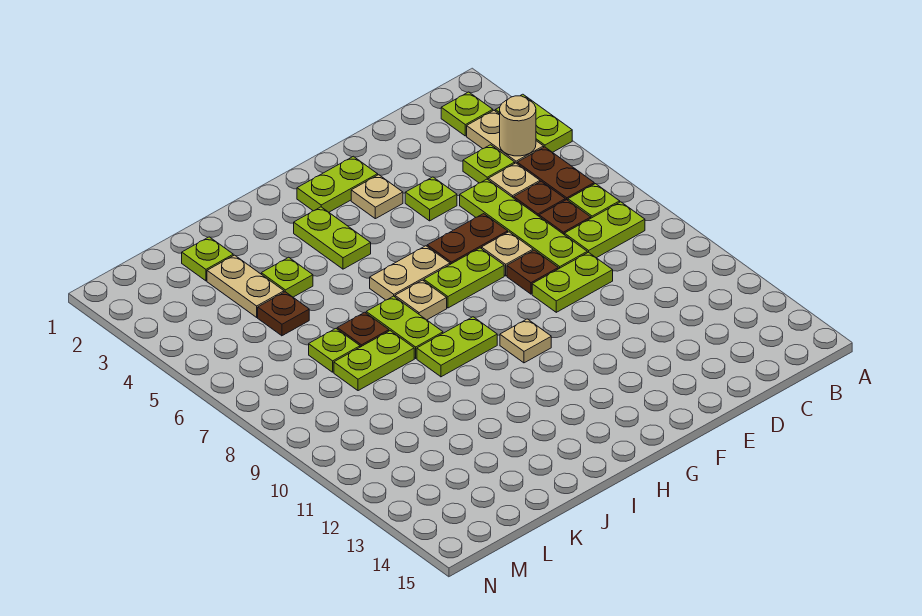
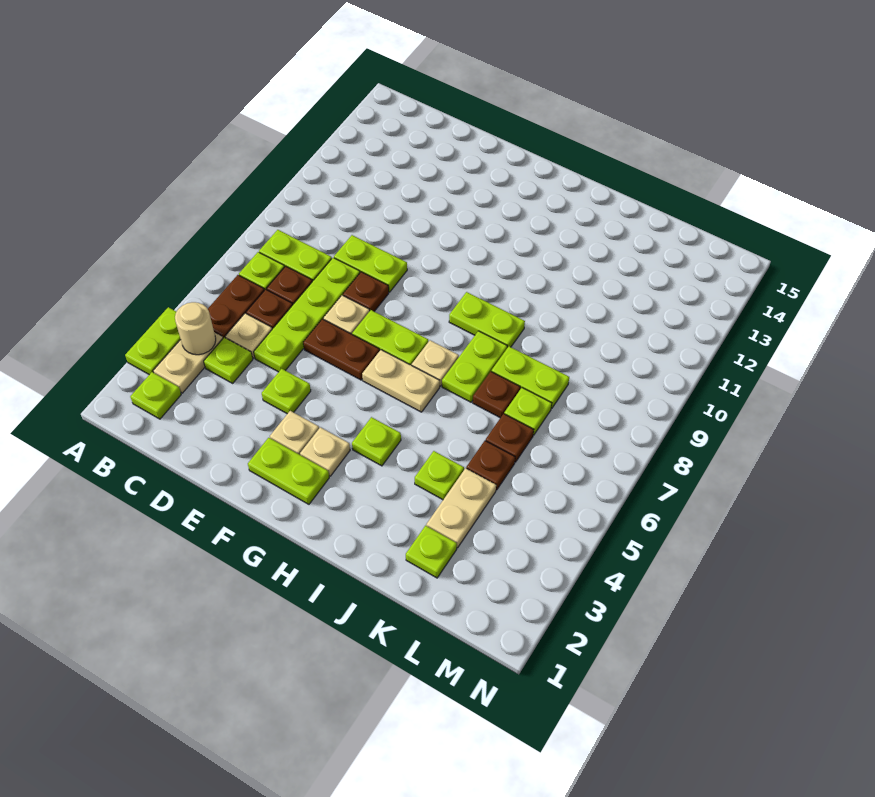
tan 1x1 plate [500,319,551,363] -> tan 1x1 plate moved to [300,427,350,476]
lime 1x2 plate [294,207,371,269] -> lime 1x1 plate [352,417,401,466]
none -> brown 1x1 plate [486,414,534,462]

